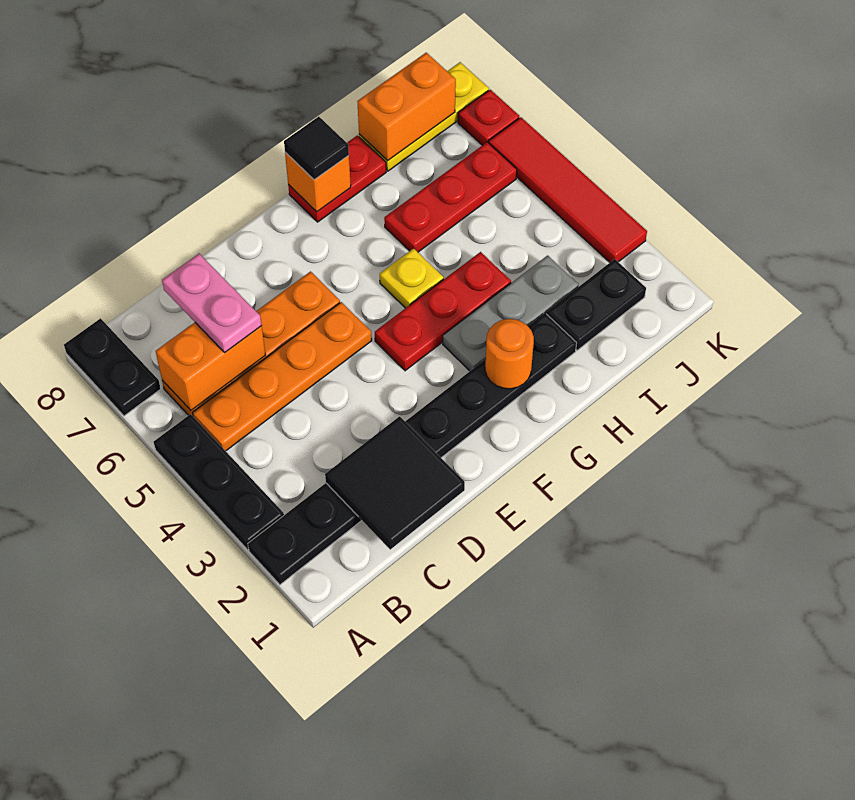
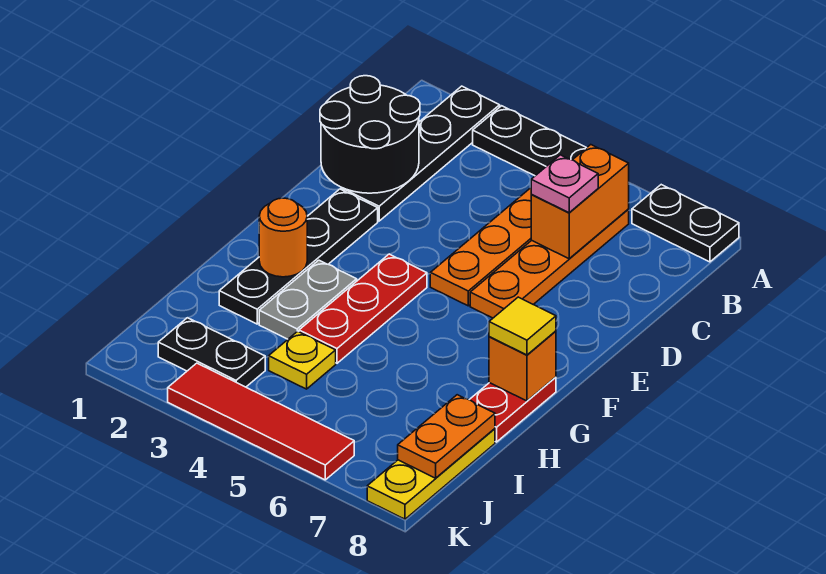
black 2x2 tile [325,416,465,550] -> black 2x2 round brick [320,76,420,193]
pink 1x2 plate [162,254,262,352] -> pink 1x1 plate [531,155,598,213]
grey 1x3 plate [443,256,579,371] -> grey 1x2 plate [259,260,357,339]
yellow 1x1 plate [380,248,444,308] -> yellow 1x1 plate moved to [269,331,336,389]
black 1x1 tile [284,117,349,180] -> yellow 1x1 tile [489,297,556,355]
red 1x3 plate [384,142,517,252] -> none
black 1x2 plate [547,259,646,350] -> black 1x2 plate turned to [158,318,265,387]
orange 1x2 brick [357,53,456,161] -> orange 1x2 plate [398,395,495,478]
red 1x1 plate [458,90,520,145] -> none

